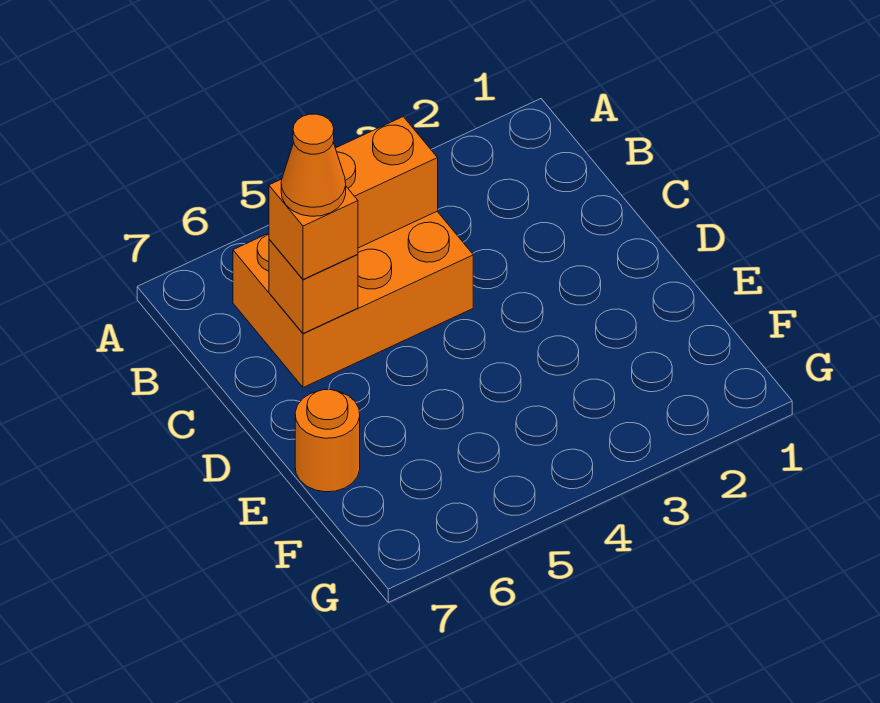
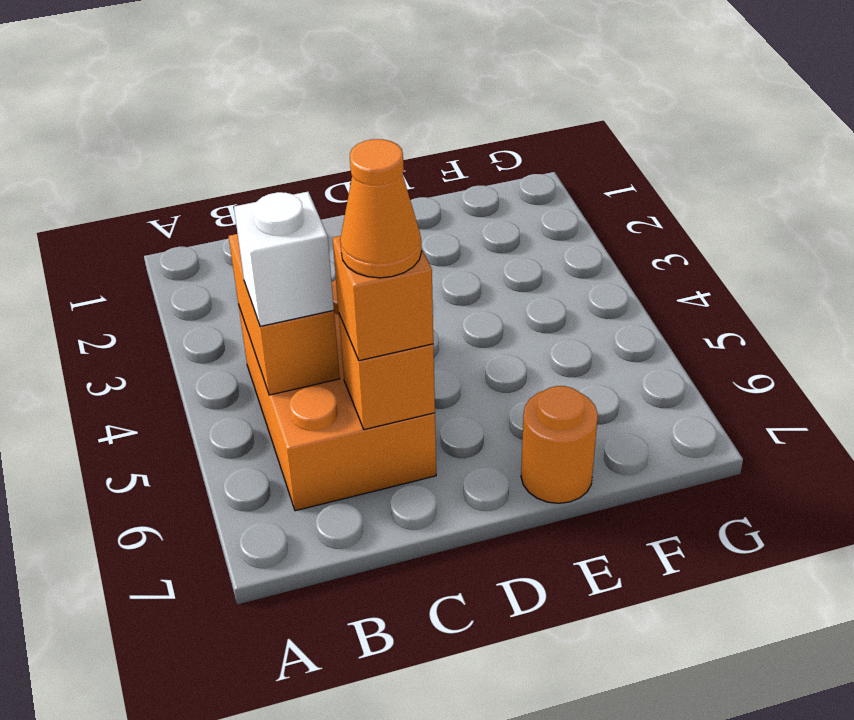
none -> white 1x1 brick [234,192,334,326]

